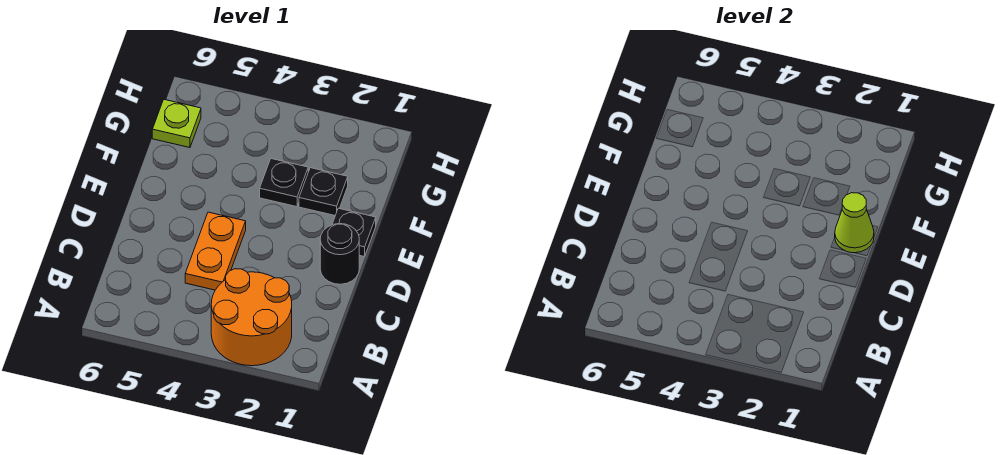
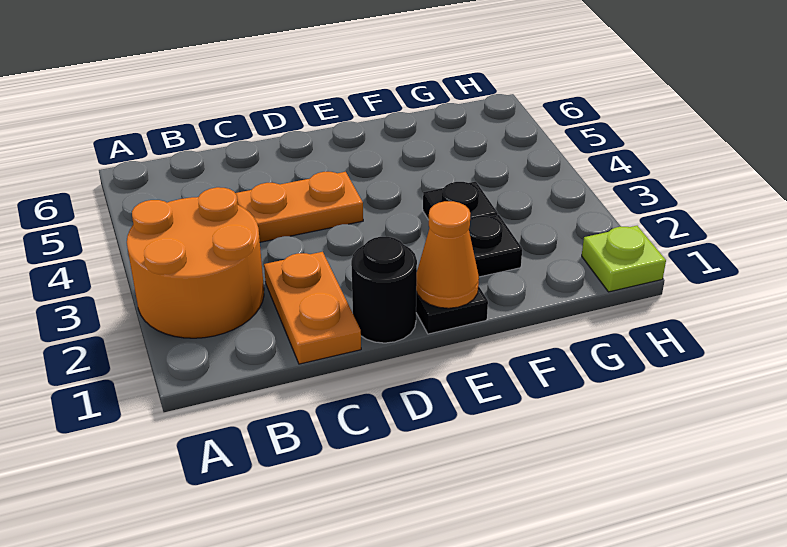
none -> orange 1x2 plate [264,252,361,364]
lime 1x1 cone [835,193,874,253] -> orange 1x1 cone [416,201,479,308]
lime 1x1 plate [152,100,201,148] -> lime 1x1 plate moved to [582,226,666,292]

